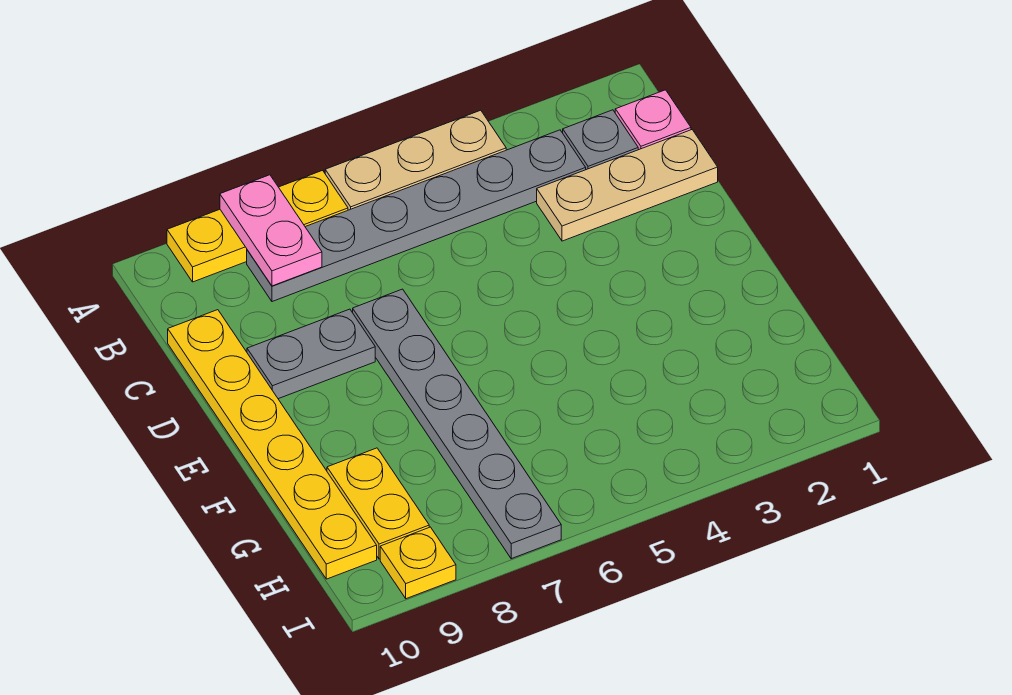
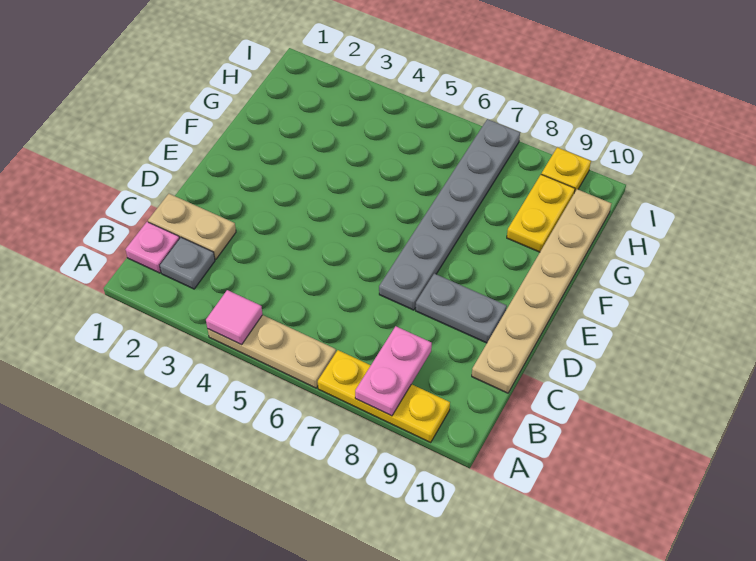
none -> pink 1x1 tile [206,290,263,345]
grey 1x6 plate [247,130,586,302] -> none
tan 1x3 plate [537,130,718,241] -> tan 1x2 plate [148,194,236,259]
yellow 1x6 plate [168,310,377,579] -> tan 1x6 plate [472,189,612,393]

